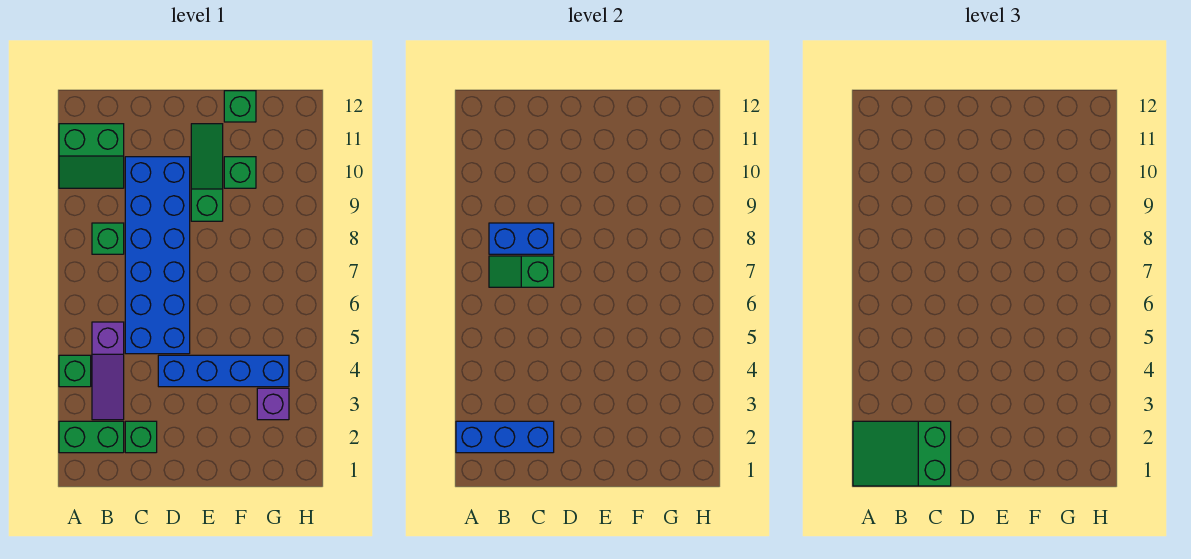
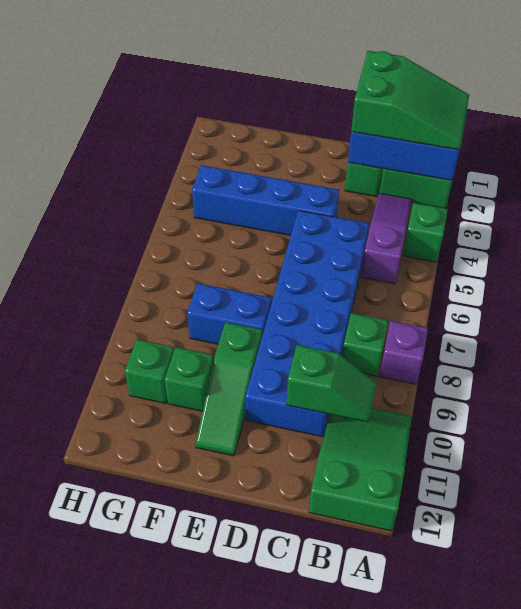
green 2x2 slope [59,124,124,188] -> green 2x3 slope [309,408,411,531]
green 1x2 slope [489,256,554,287] -> green 1x2 slope moved to [286,345,376,422]
blue 1x2 brick [489,223,554,254] -> blue 1x2 brick moved to [187,283,271,344]
green 1x1 brick [224,91,256,122] -> green 1x1 brick moved to [125,339,174,404]
purple 1x1 brick [257,388,289,420] -> purple 1x1 brick moved to [379,321,428,384]

